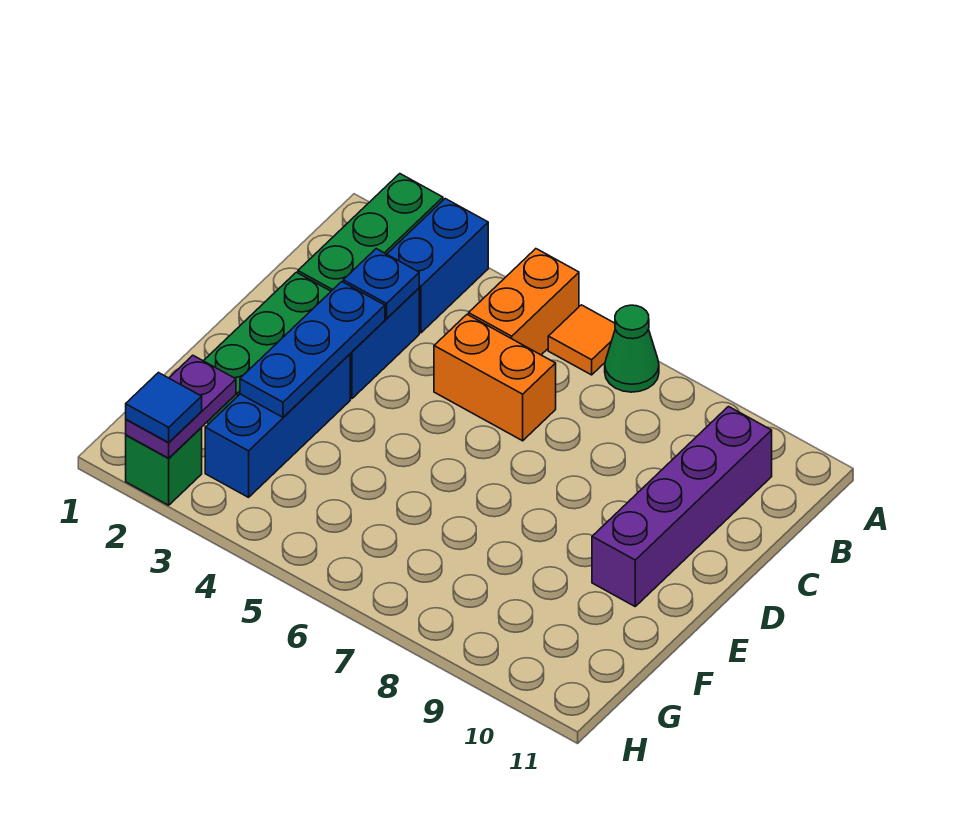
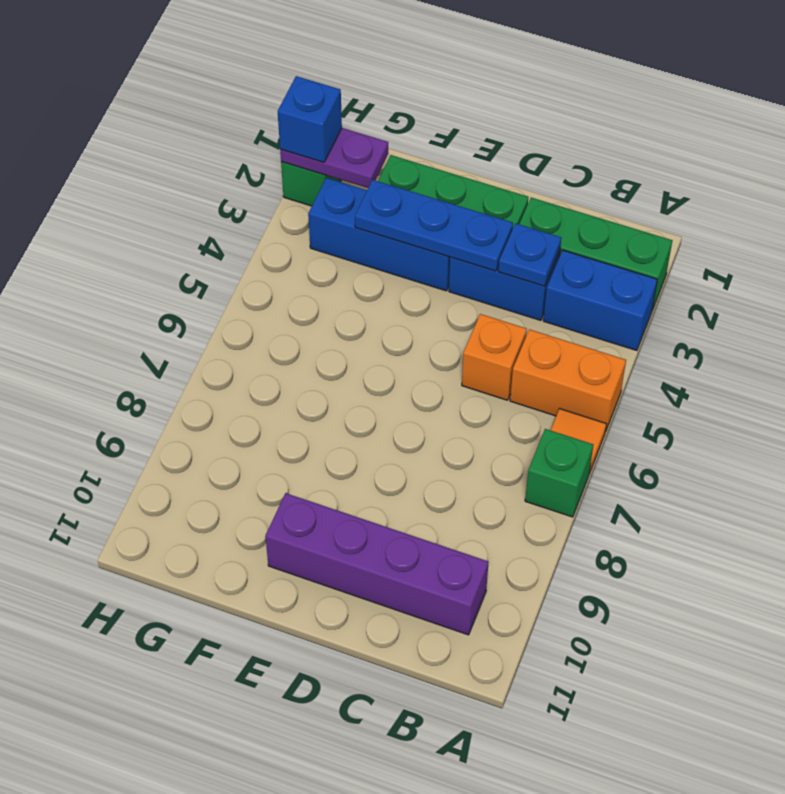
green 1x1 cone [605,305,659,392] -> green 1x1 brick [525,429,593,517]
orange 1x2 brick [434,315,556,441] -> orange 1x1 brick [462,314,527,400]
blue 1x1 tile [126,373,202,442] -> blue 1x1 brick [278,76,342,162]

